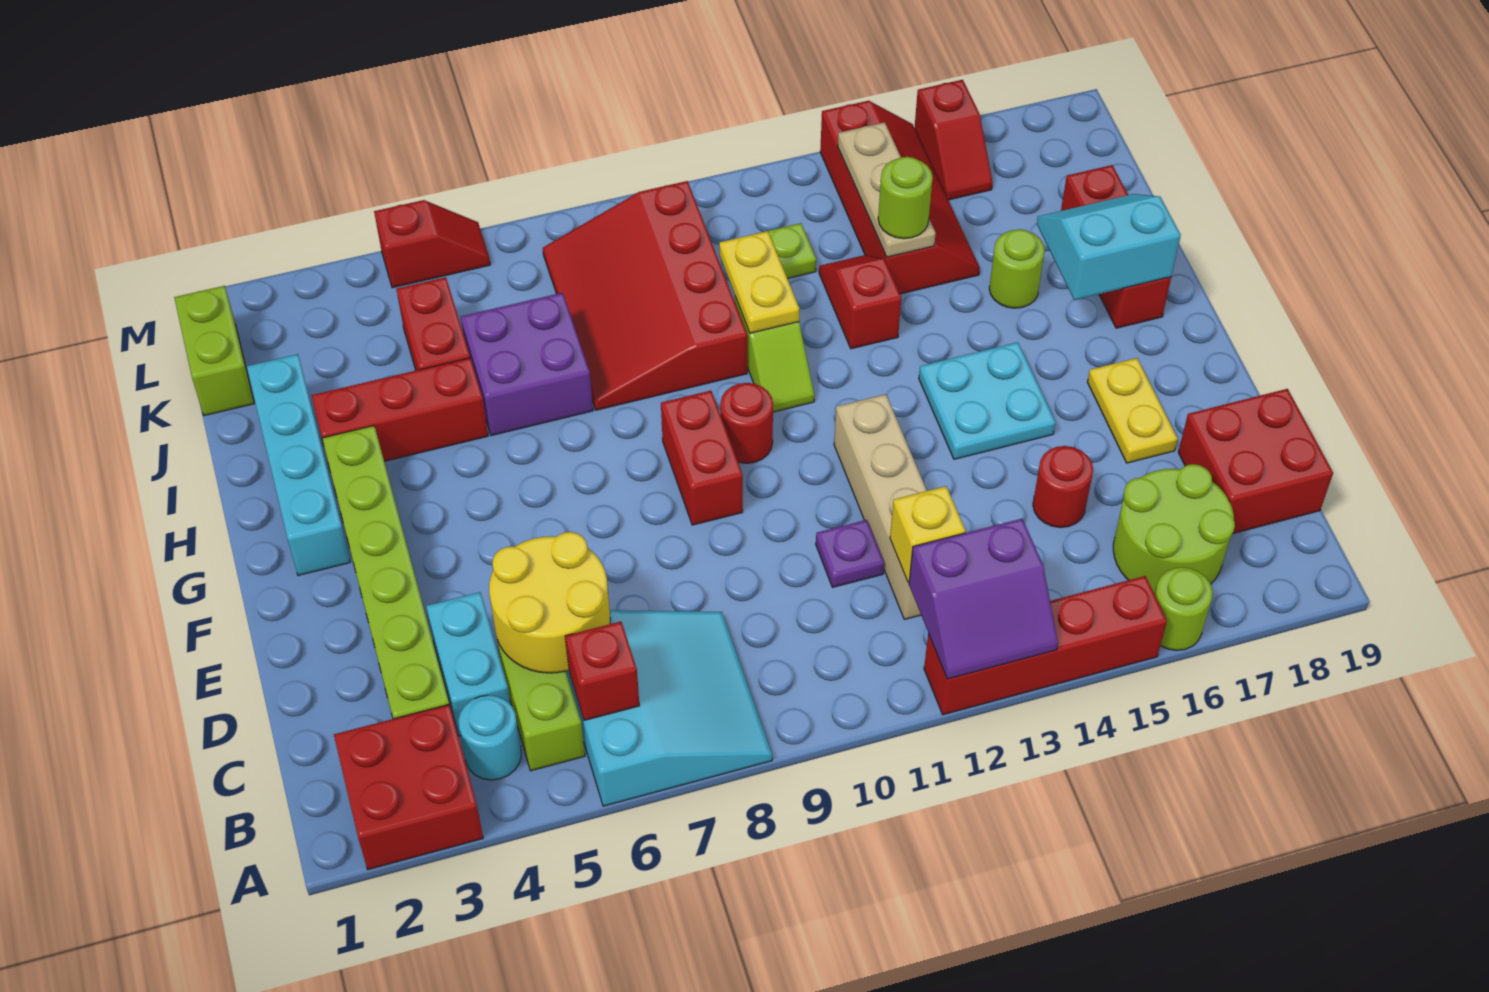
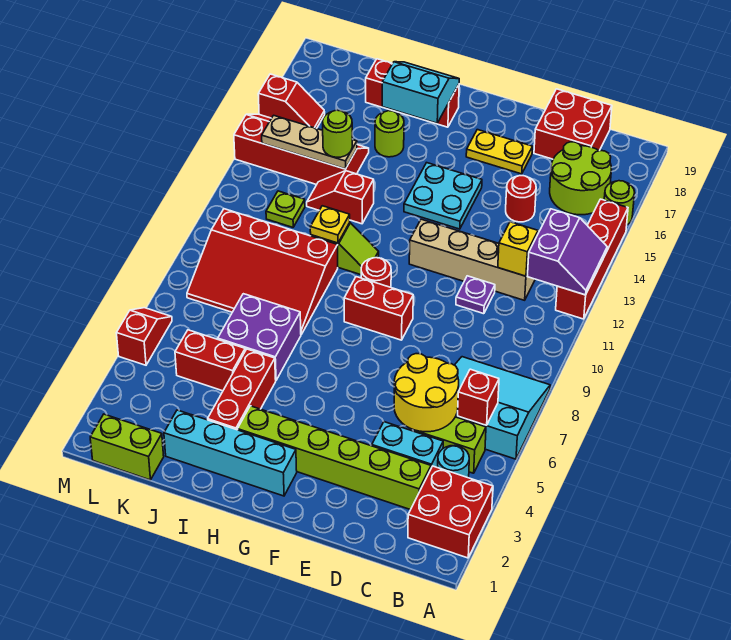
cyan 2x2 slope [1037,194,1181,300] -> cyan 2x2 slope turned to [382,62,459,123]
yellow 1x2 plate [719,231,799,333] -> yellow 1x1 plate [310,206,350,243]

